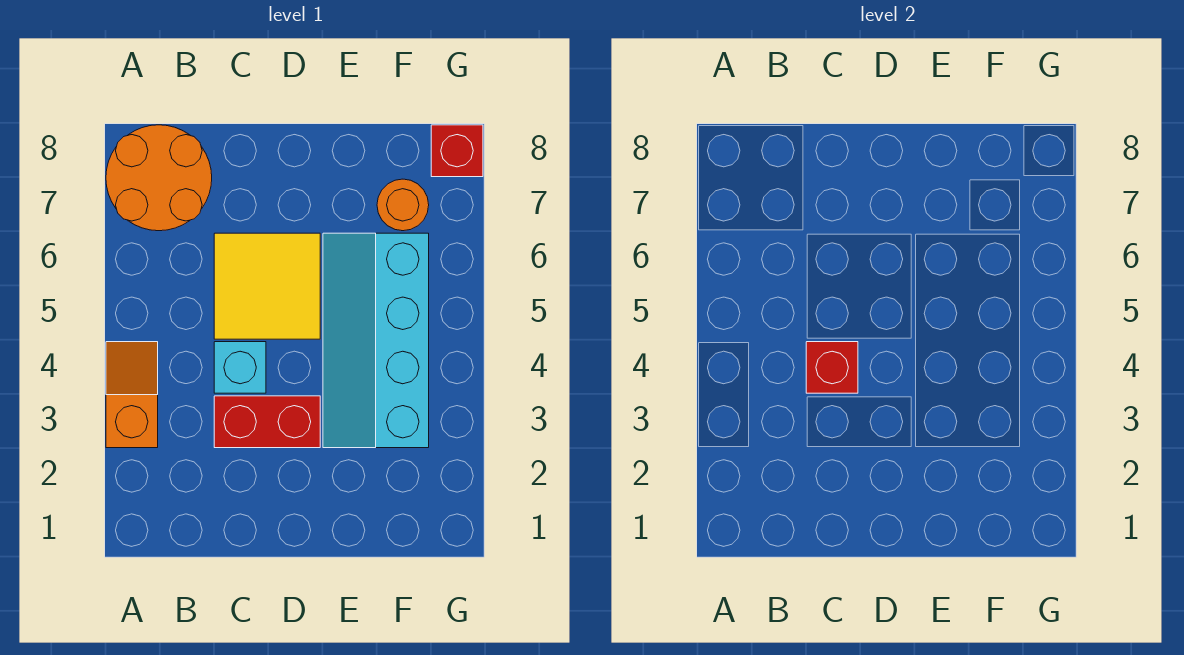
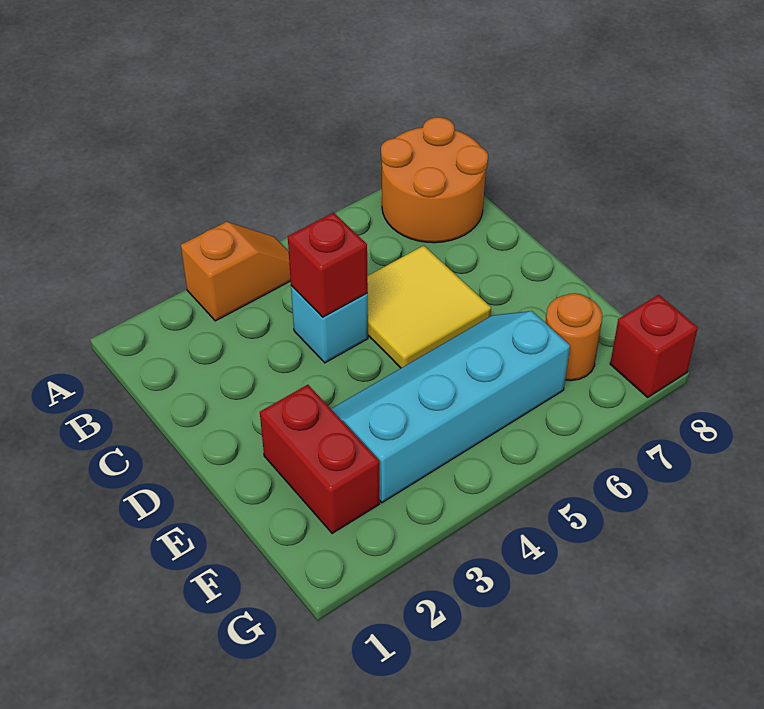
red 1x2 brick [214,396,320,448] -> red 1x2 brick moved to [260,385,380,534]

